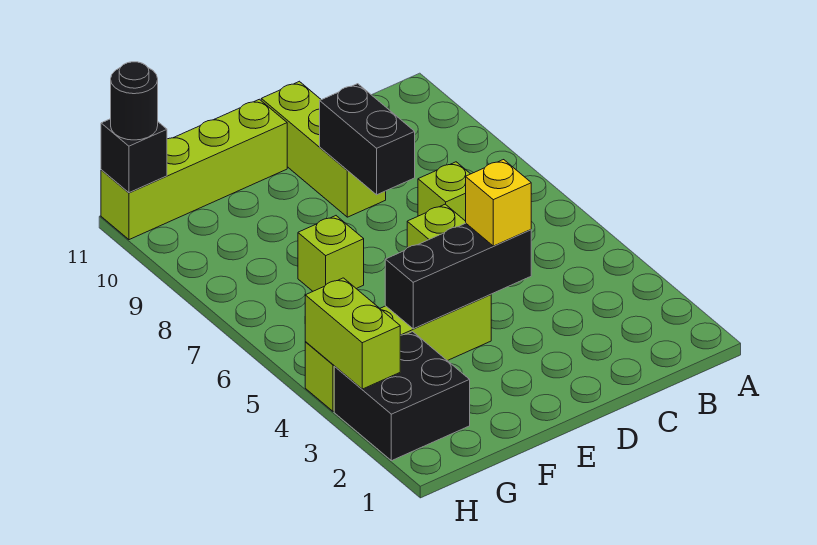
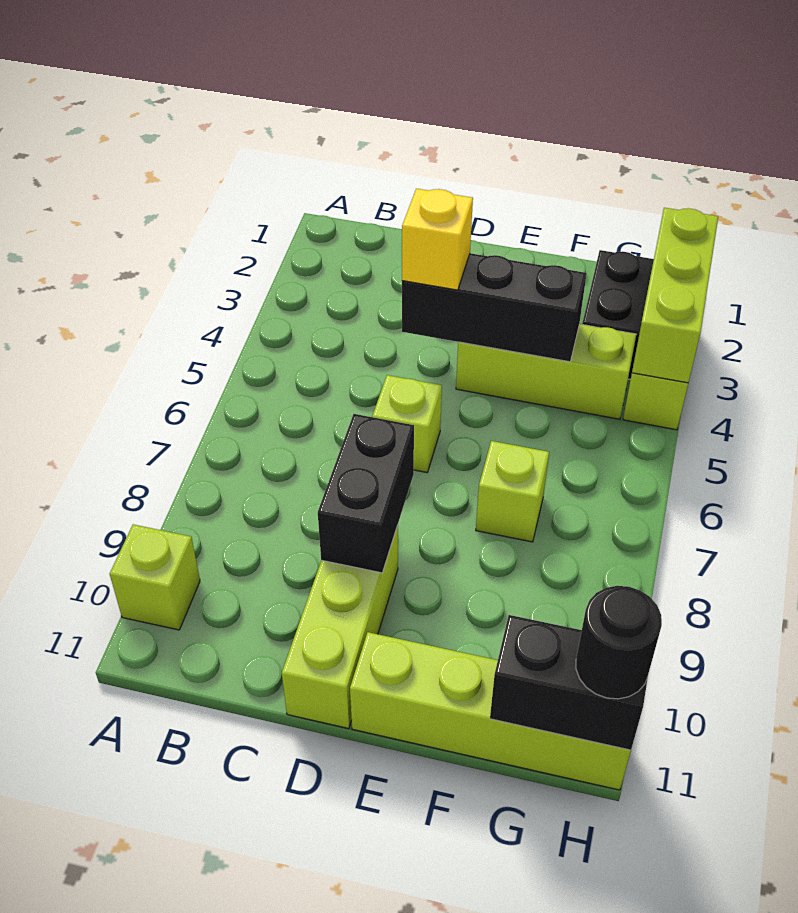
lime 1x1 brick [418,162,470,221] -> lime 1x1 brick moved to [110,524,200,630]
lime 1x2 brick [305,278,400,389] -> lime 1x3 brick [632,208,718,383]
black 1x1 brick [101,119,167,193] -> black 1x2 brick [490,615,648,750]

